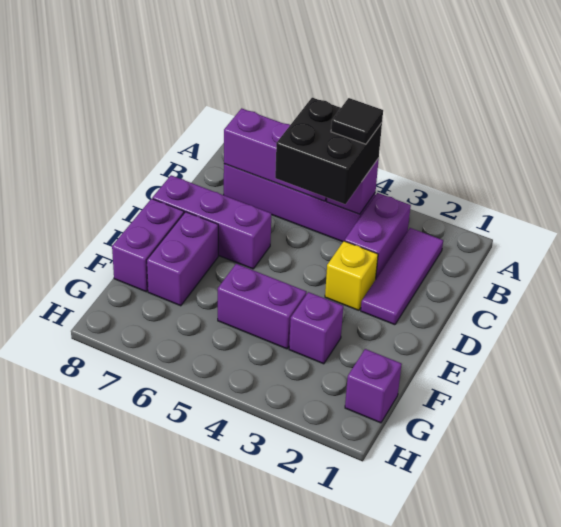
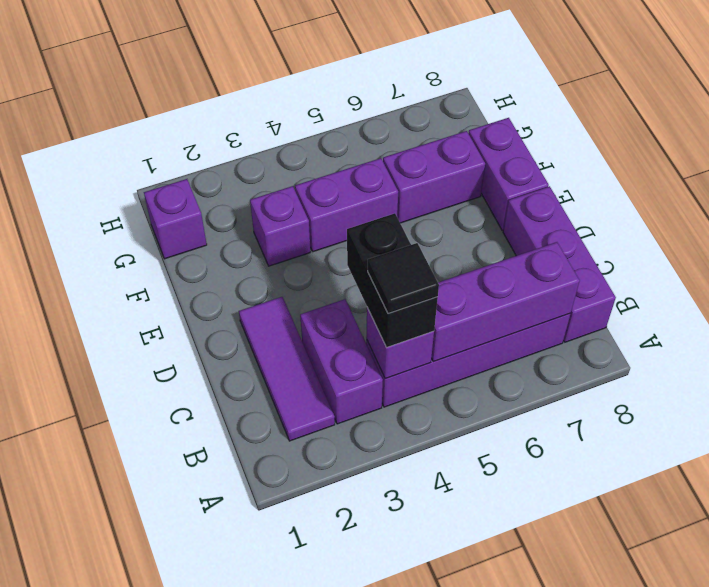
black 2x2 brick [275,98,382,204] -> black 1x2 brick [347,213,438,347]
yellow 1x1 brick [325,241,378,310] -> none
purple 1x3 brick [152,175,271,269] -> purple 1x3 brick turned to [503,186,616,342]
purple 1x2 brick [147,212,218,306] -> purple 1x2 brick turned to [383,131,485,223]

